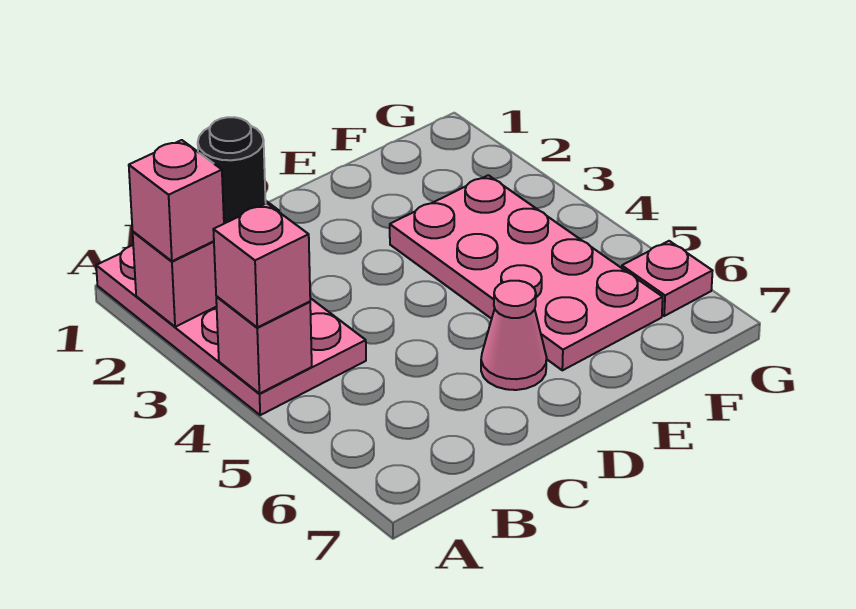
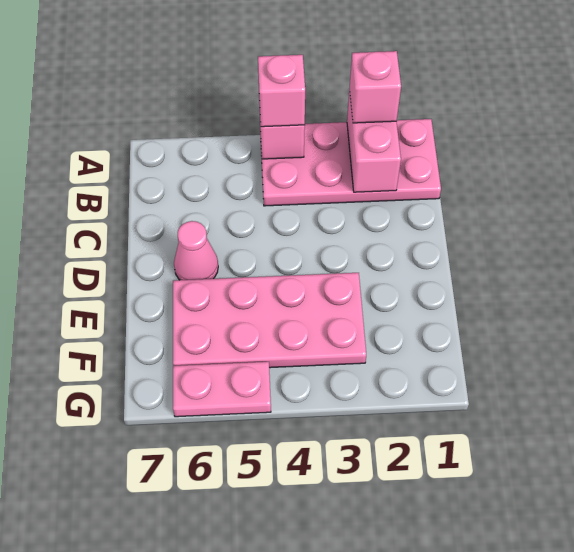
black 1x1 round brick [198,117,266,224] -> none
pink 1x1 plate [622,241,712,316] -> pink 1x2 plate [173,362,271,417]

